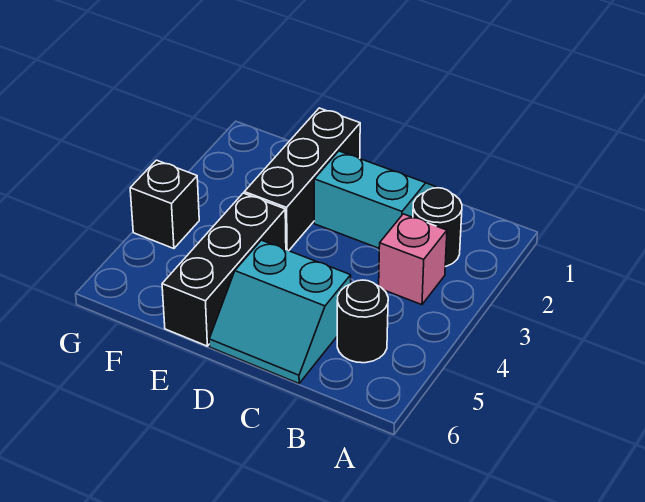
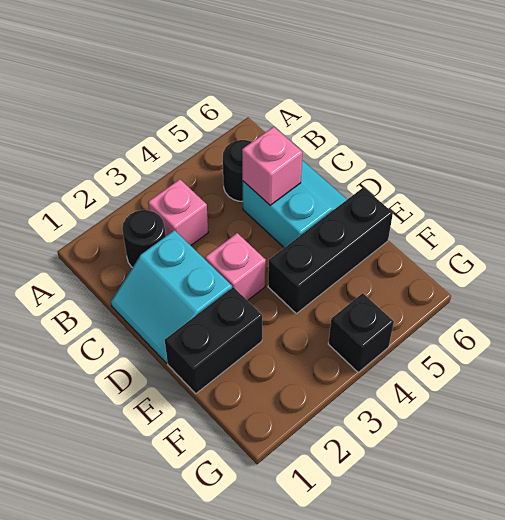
none -> pink 1x1 brick [242,127,303,205]
none -> pink 1x1 brick [205,233,266,301]
black 1x3 brick [244,108,360,251] -> black 1x2 brick [165,287,263,394]

